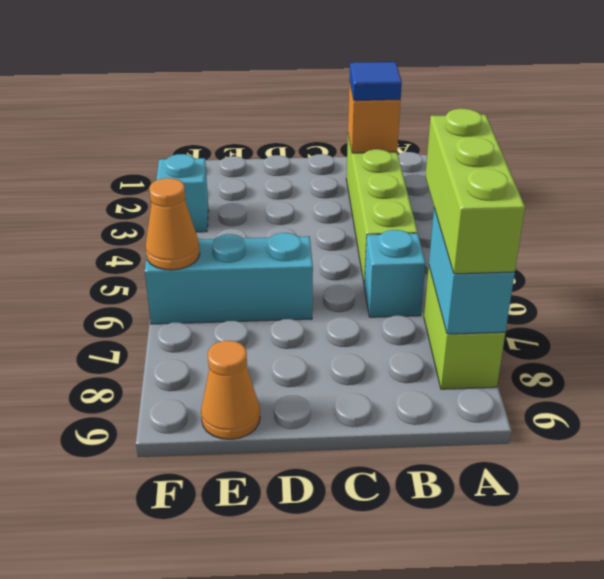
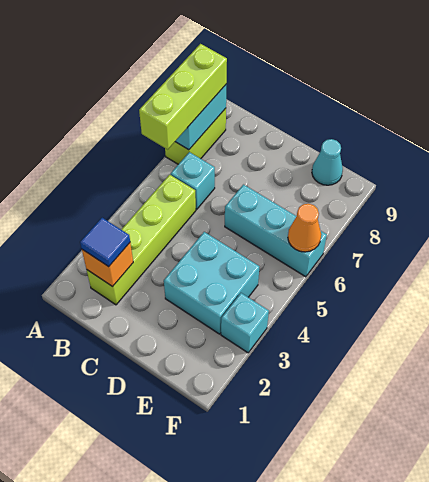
none -> cyan 2x2 brick [164,232,259,334]
orange 1x1 cone [201,341,260,439] -> cyan 1x1 cone [312,139,343,185]

